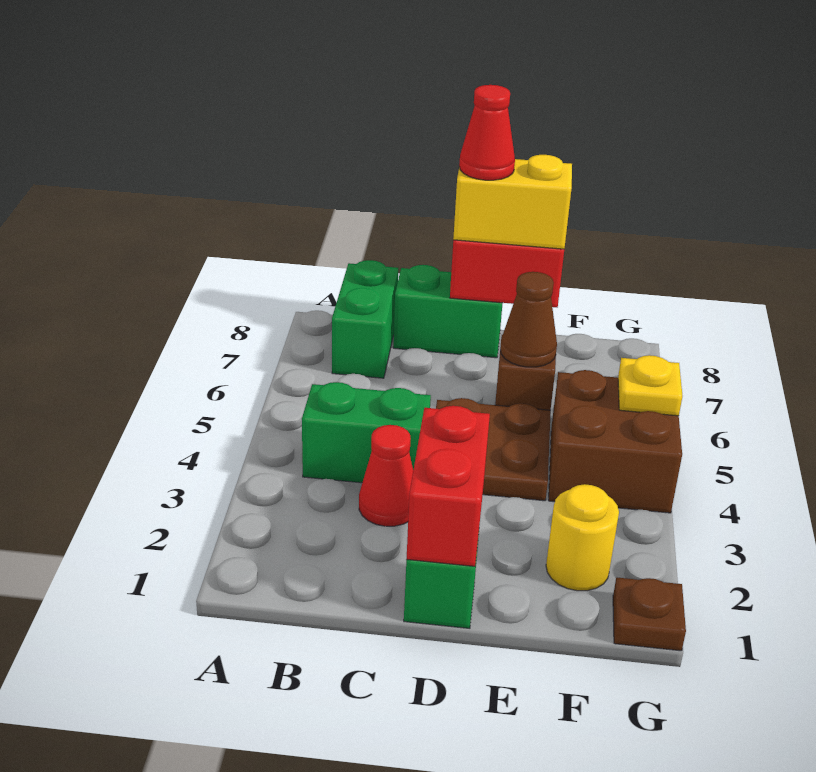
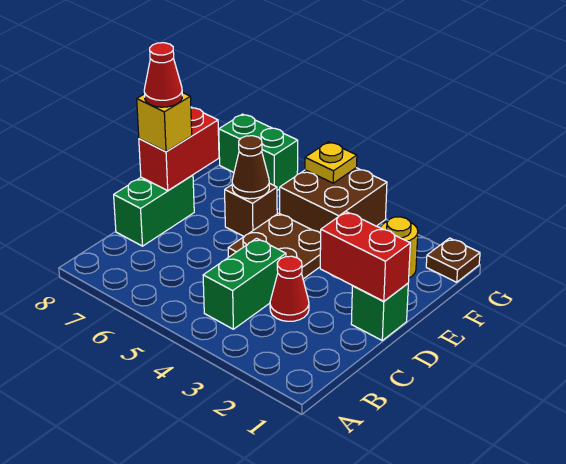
green 1x2 brick [332,260,398,378] -> green 1x2 brick moved to [219,114,298,190]
yellow 1x2 brick [453,155,572,249] -> yellow 1x1 brick [137,93,192,152]

